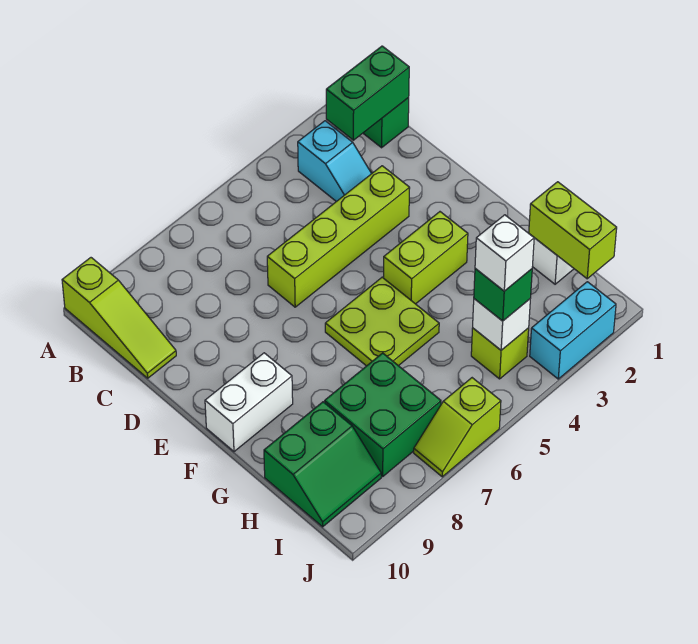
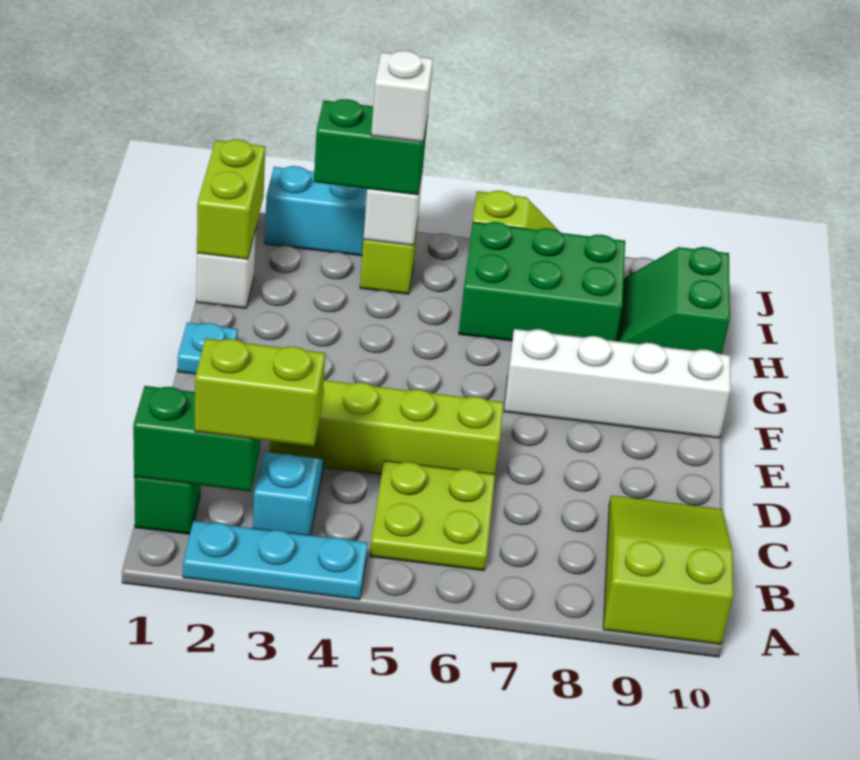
none -> cyan 1x3 plate [183,521,368,600]
lime 1x3 slope [62,258,176,378] -> lime 2x3 slope [603,495,733,644]
none -> cyan 1x1 plate [178,323,238,374]
lime 1x2 brick [384,212,468,304] -> lime 1x2 brick moved to [195,338,325,446]
lime 2x2 plate [325,277,439,366] -> lime 2x2 plate moved to [370,461,495,571]
white 1x2 brick [205,353,293,452] -> white 1x4 brick [504,329,731,438]
green 2x2 brick [325,353,441,477] -> green 2x3 brick [459,222,625,341]
green 2x2 slope [264,402,381,527] -> green 2x2 slope turned to [617,247,730,354]
green 1x1 brick [474,269,532,321] -> green 1x2 brick [314,99,428,195]

